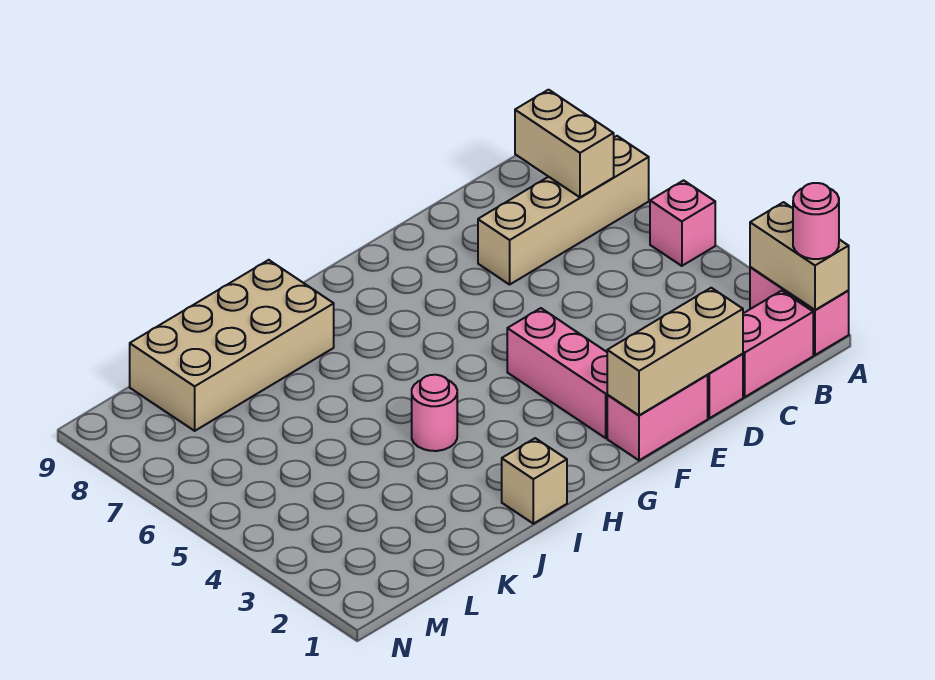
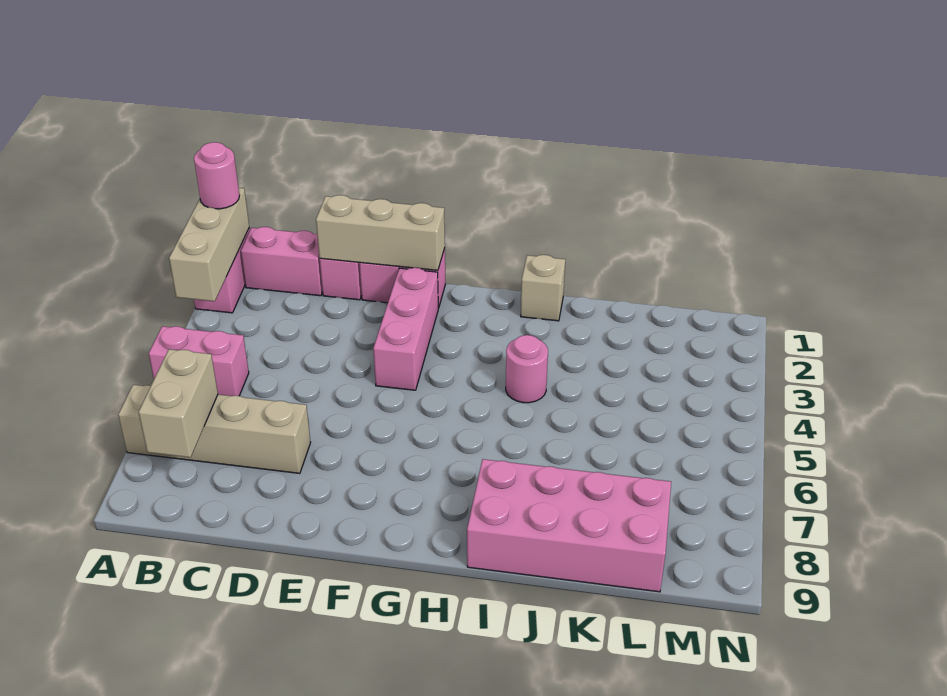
tan 1x2 brick [750,202,849,310] -> tan 1x3 brick [169,188,249,301]
pink 1x1 brick [650,180,715,266] -> pink 1x2 brick [149,326,249,396]
tan 2x4 brick [130,260,334,431] -> pink 2x4 brick [467,459,671,592]

